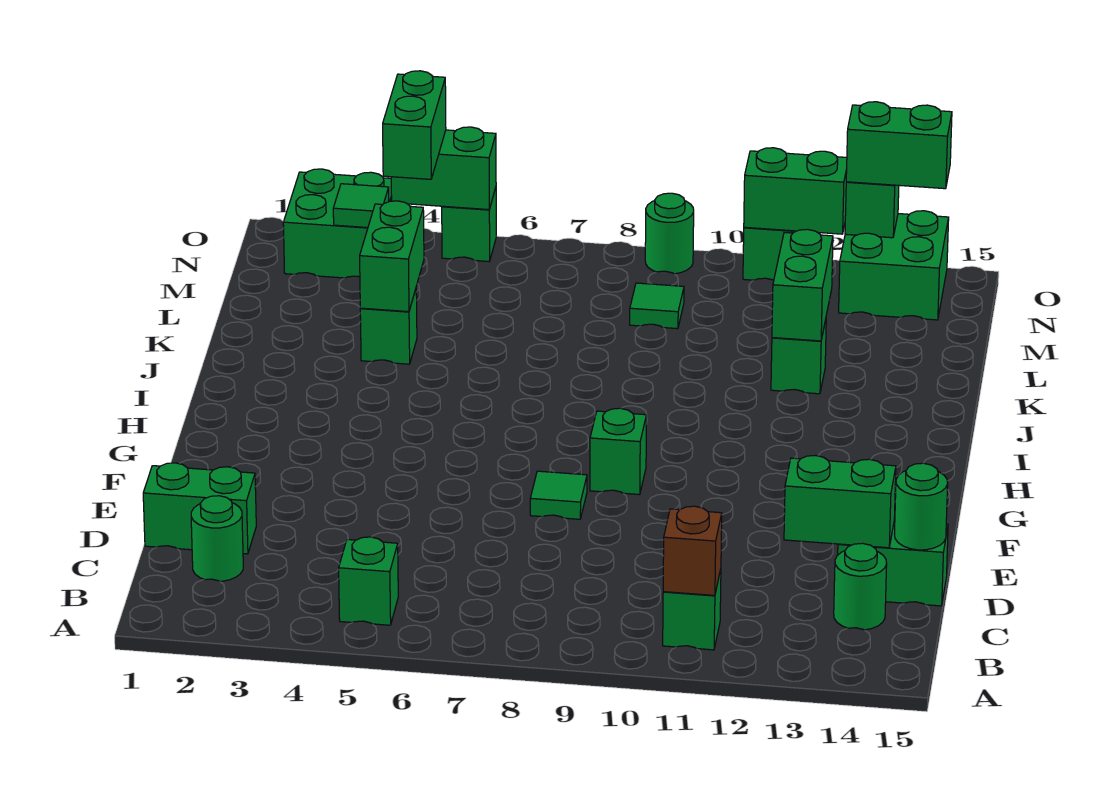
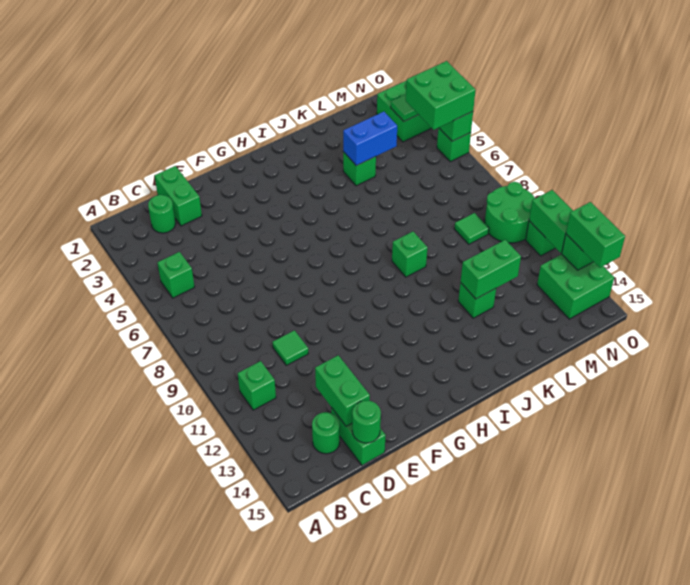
brown 1x1 brick [663,506,722,595] -> none
green 1x1 tile [530,471,587,519] -> green 1x1 tile moved to [273,330,308,365]
green 1x1 brick [590,408,647,495] -> green 1x1 brick moved to [392,232,428,277]
green 1x2 brick [360,201,424,312] -> blue 1x2 brick [343,112,397,166]
green 1x2 brick [383,71,446,179] -> green 2x2 brick [406,61,476,130]
green 1x1 round brick [645,193,694,274] -> green 2x2 round brick [485,182,535,243]

